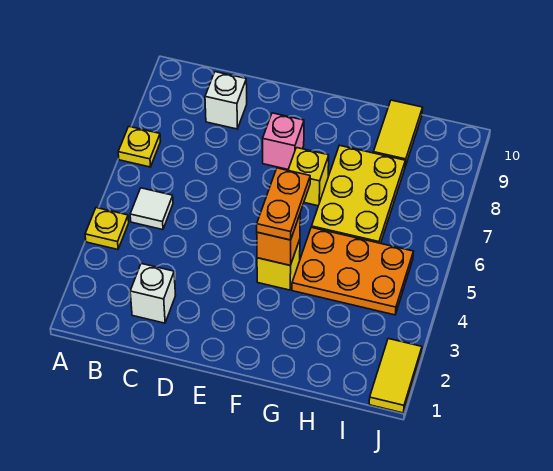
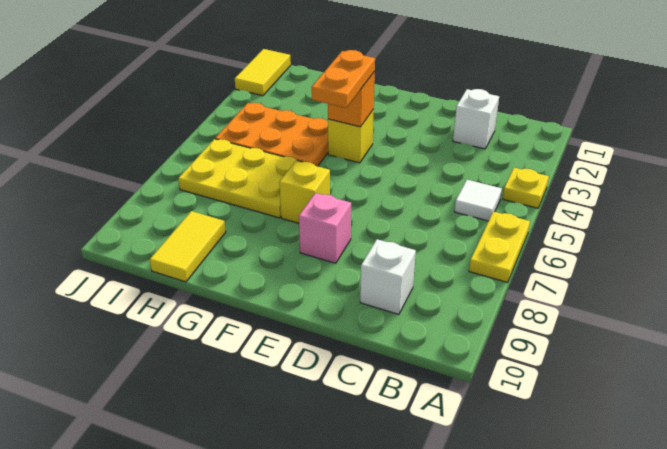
yellow 1x1 plate [118,127,161,167] -> yellow 1x2 plate [469,211,530,282]
yellow 2x3 plate [312,145,405,243] -> yellow 2x3 plate turned to [178,139,302,218]

